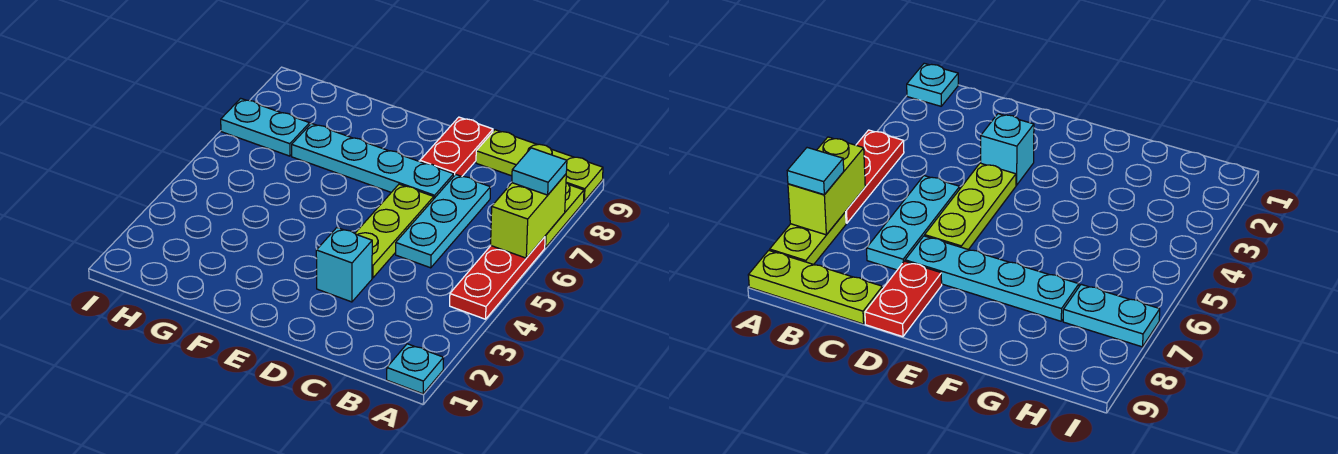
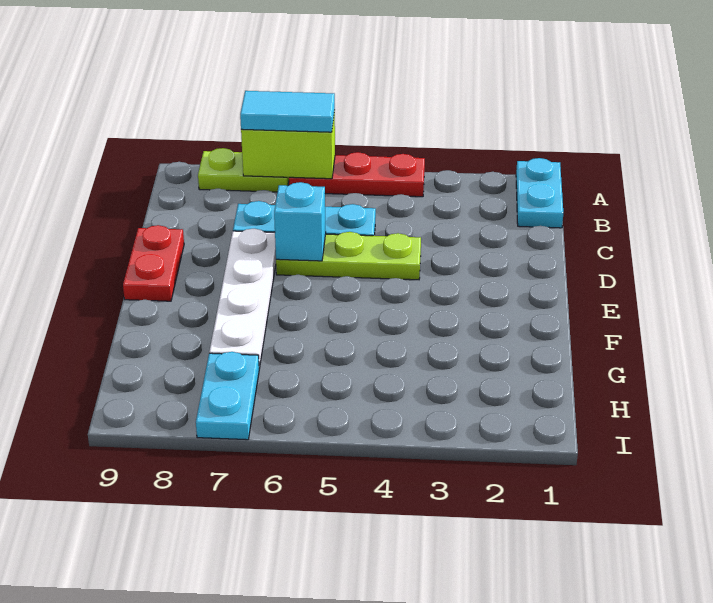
cyan 1x1 plate [387,344,444,394] -> cyan 1x2 plate [516,158,563,228]
cyan 1x1 tile [512,148,567,195] -> cyan 1x2 tile [240,91,335,132]
lime 1x3 plate [476,130,603,201] -> none
cyan 1x1 brick [316,228,372,302] -> cyan 1x1 brick moved to [274,182,326,261]
cyan 1x4 plate [292,123,454,198] -> white 1x4 plate [209,229,276,369]
red 1x2 plate [420,117,493,176] -> red 1x2 plate turned to [123,225,184,301]

